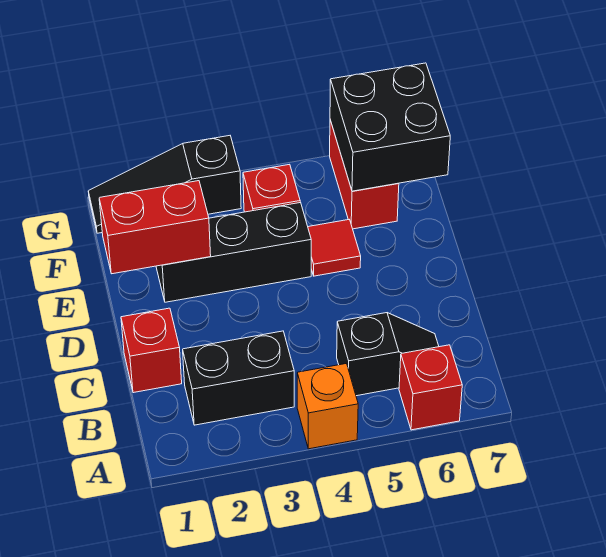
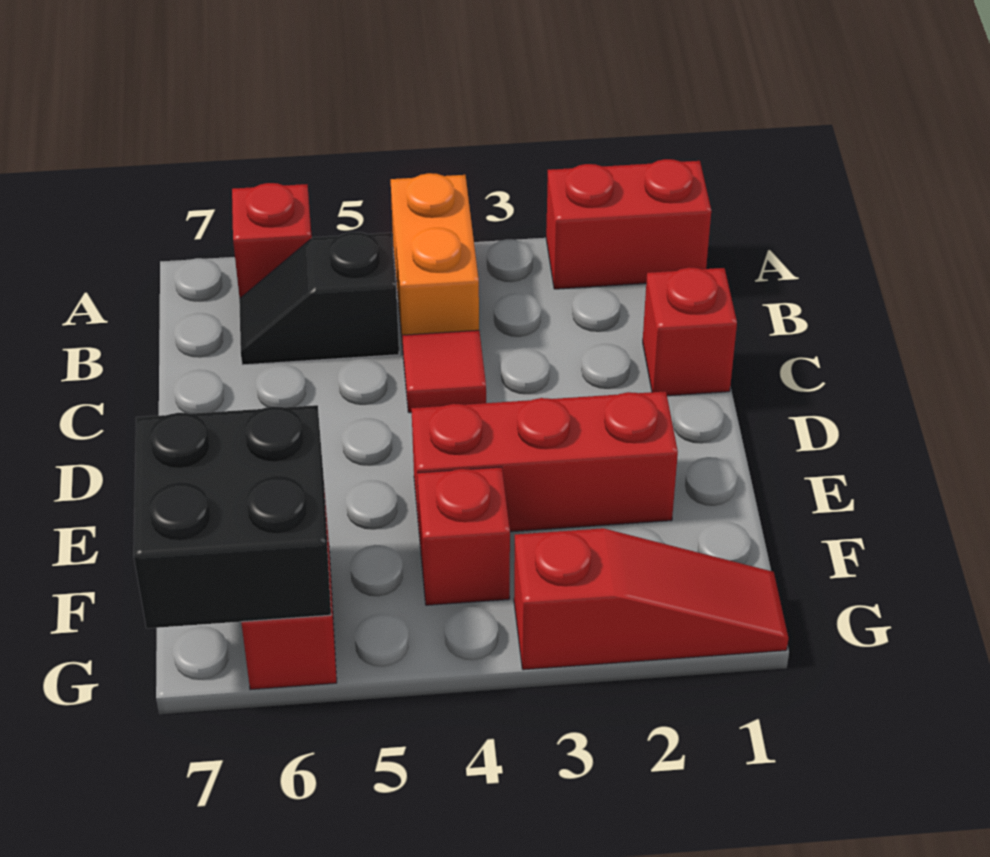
orange 1x1 brick [297,364,358,449] -> orange 1x2 brick [391,173,479,348]
black 1x2 brick [183,331,294,425] -> none
red 1x2 brick [99,181,211,274] -> red 1x2 brick moved to [546,159,711,289]
black 1x3 brick [156,203,311,302] -> red 1x3 brick [411,391,678,536]
red 1x1 tile [308,220,361,276] -> red 1x1 tile moved to [402,330,486,413]
black 1x3 slope [88,136,241,233] -> red 1x3 slope [514,528,788,670]

